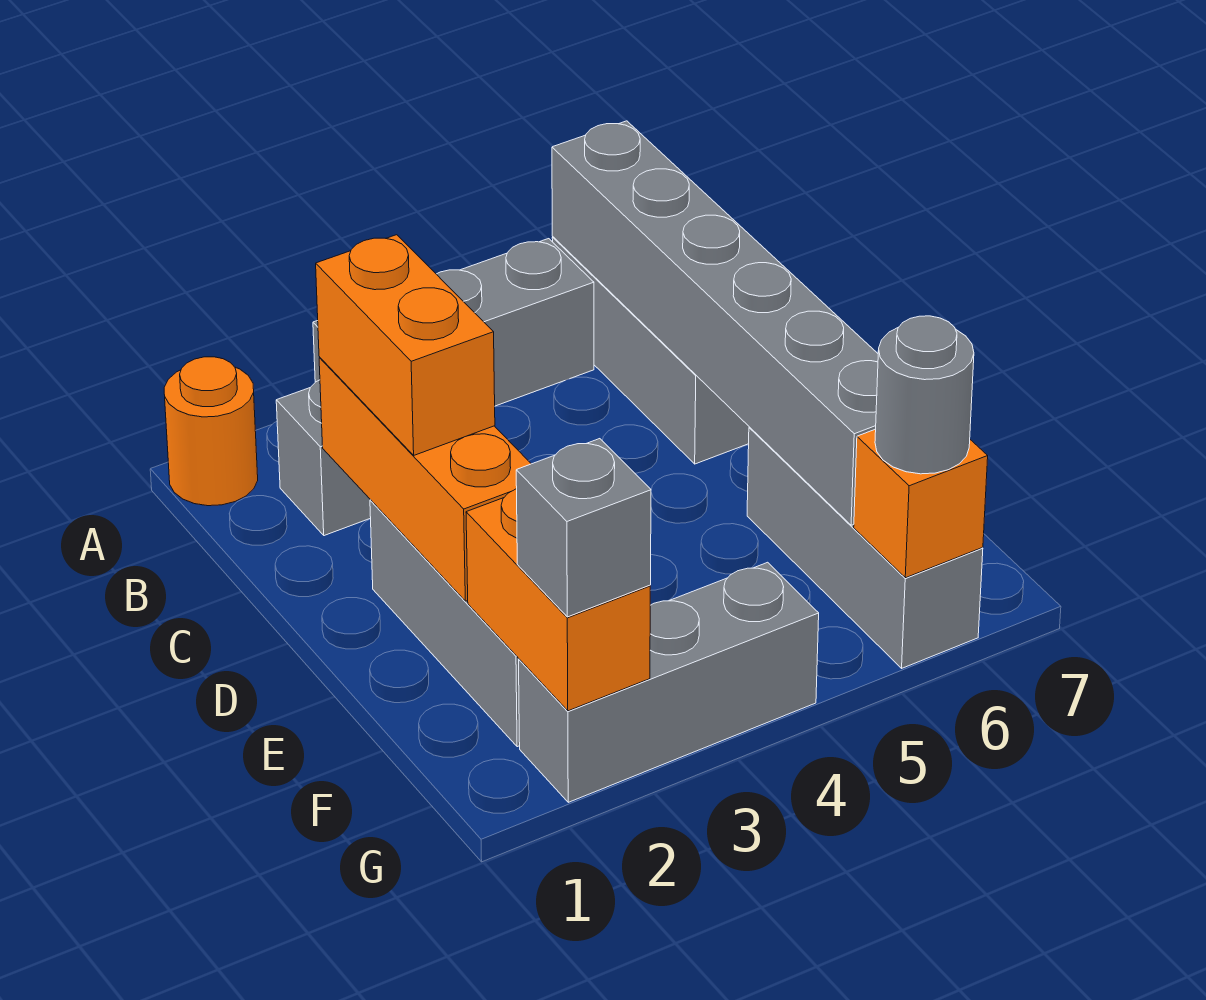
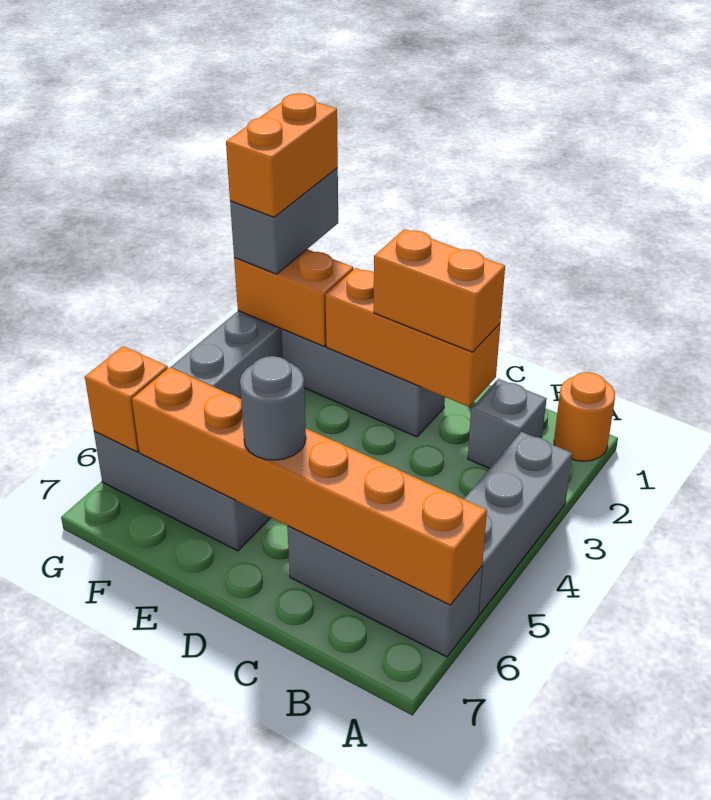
grey 1x6 brick [552,121,878,525] -> orange 1x6 brick [132,367,487,605]
none -> orange 1x2 brick [226,93,338,217]
grey 1x1 brick [516,439,651,617] -> grey 1x2 brick [230,168,338,274]
grey 1x1 round brick [875,316,974,474] -> grey 1x1 round brick moved to [240,356,306,460]

